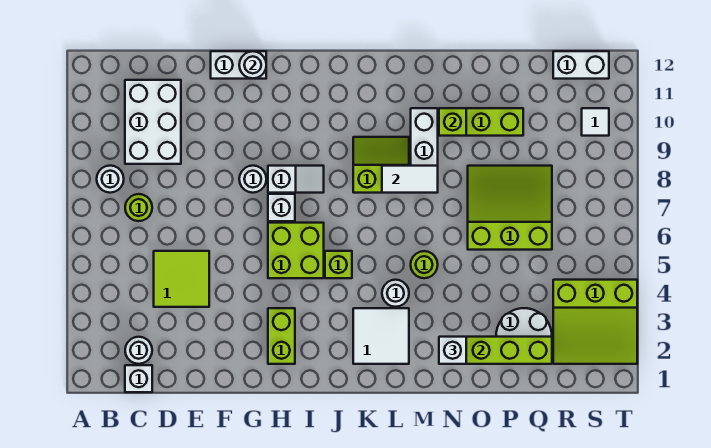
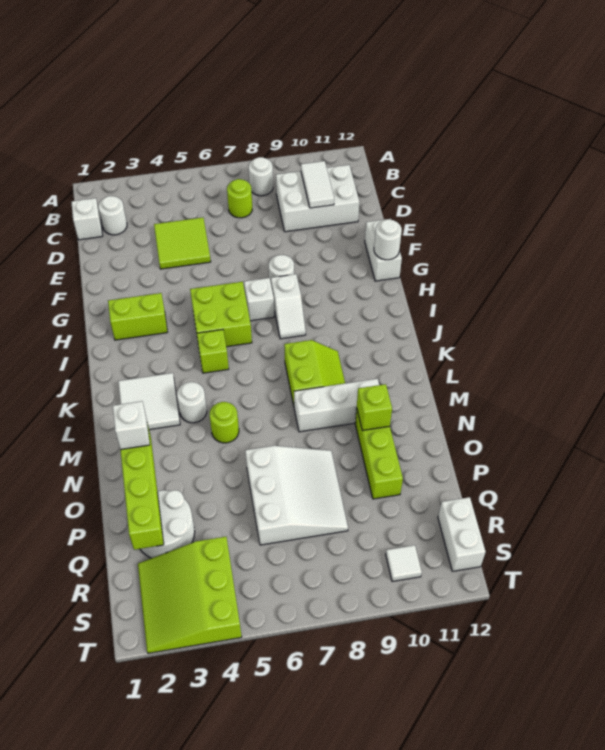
white 1x2 tile [382,166,438,193] -> white 1x2 tile moved to [301,161,334,208]
lime 3x3 slope [468,166,552,250] -> white 3x3 slope [245,446,348,545]

